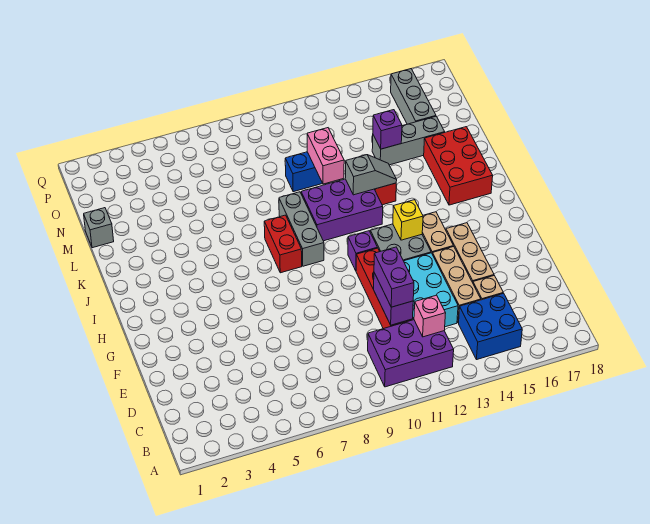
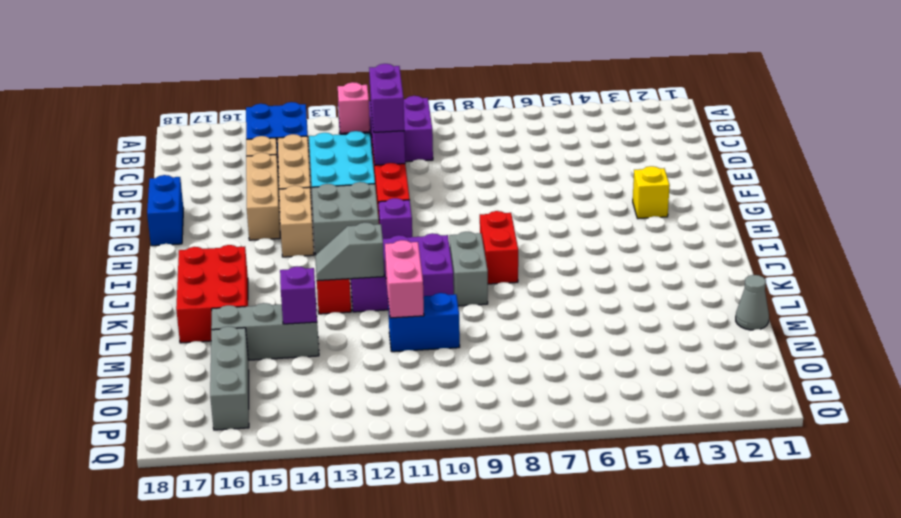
none -> blue 1x2 brick [147,175,183,246]
yellow 1x1 brick [393,200,423,240] -> yellow 1x1 brick moved to [633,166,670,219]
grey 1x3 brick [279,192,324,266] -> grey 1x2 brick [449,232,488,306]
grey 1x1 brick [84,208,114,248] -> grey 1x1 cone [736,275,769,330]

